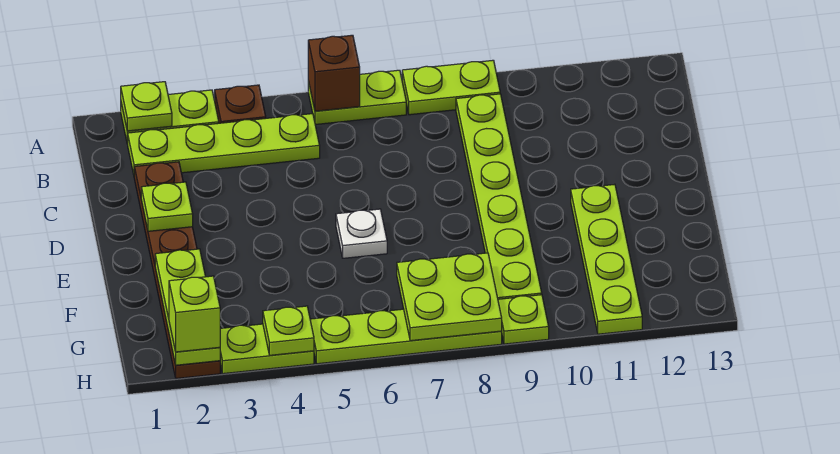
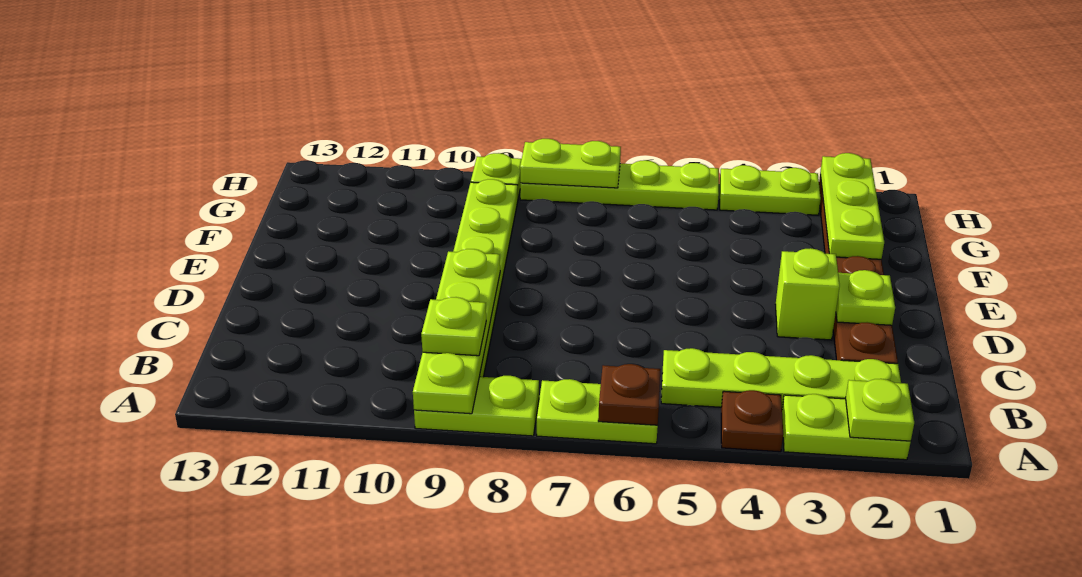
brown 1x1 brick [308,35,360,111] -> brown 1x1 plate [598,364,661,425]
white 1x1 plate [336,209,387,258] -> none
lime 1x4 plate [571,184,642,334] -> lime 1x4 plate moved to [413,249,500,414]
lime 2x2 plate [397,253,502,341] -> lime 1x2 plate [520,139,621,188]
lime 1x1 brick [169,276,220,352] -> lime 1x1 brick moved to [776,248,840,340]
lime 1x1 plate [263,306,314,355] -> lime 1x1 plate moved to [421,297,486,356]

